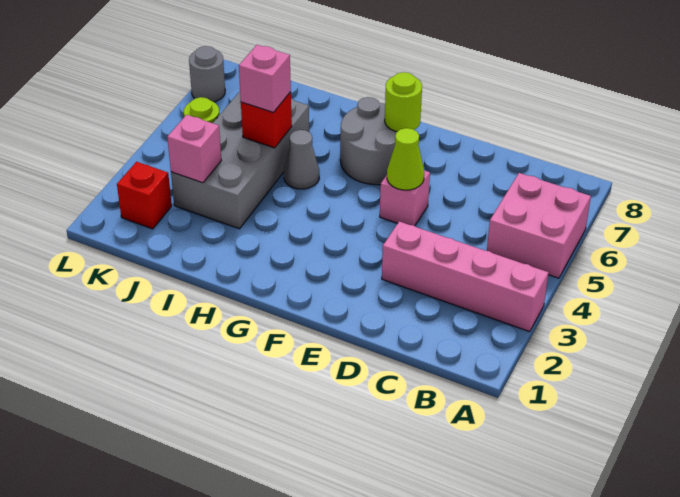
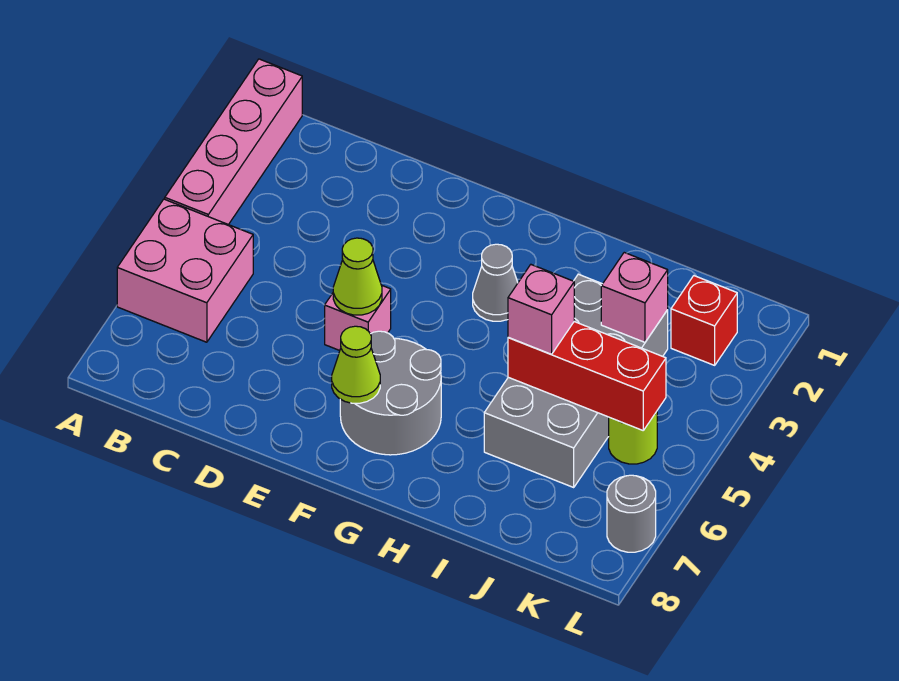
pink 1x4 brick [382,221,549,332] -> pink 1x4 brick turned to [165,59,302,225]
lime 1x1 round brick [385,72,422,132] -> lime 1x1 cone [332,326,380,403]
grey 1x1 cone [284,130,319,189] -> grey 1x1 cone moved to [473,244,518,321]
red 1x1 brick [241,92,292,148] -> red 1x3 brick [508,322,666,430]

